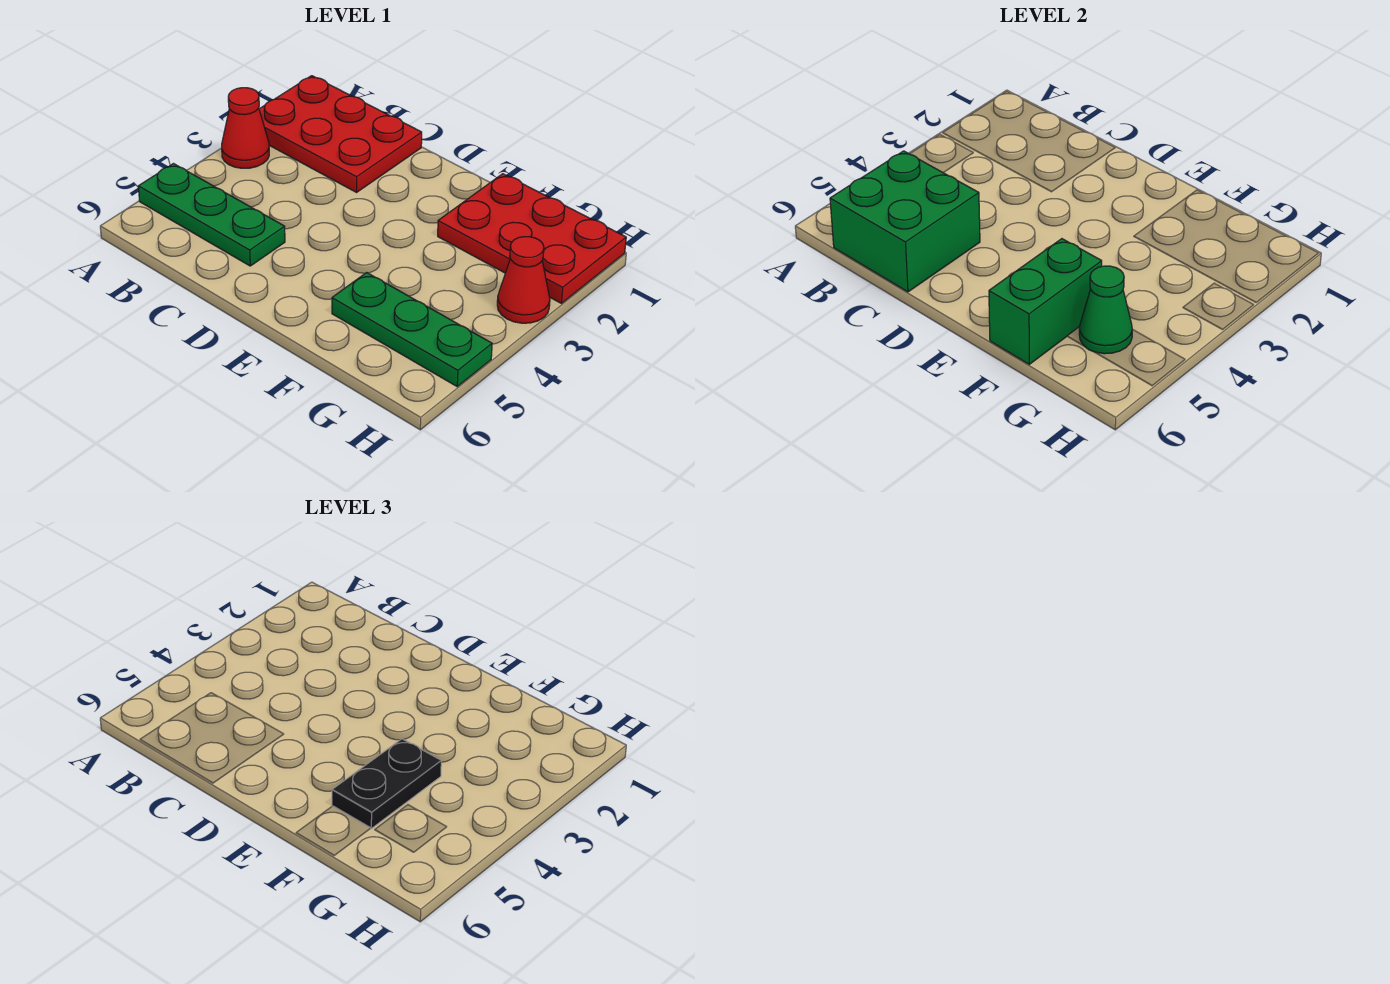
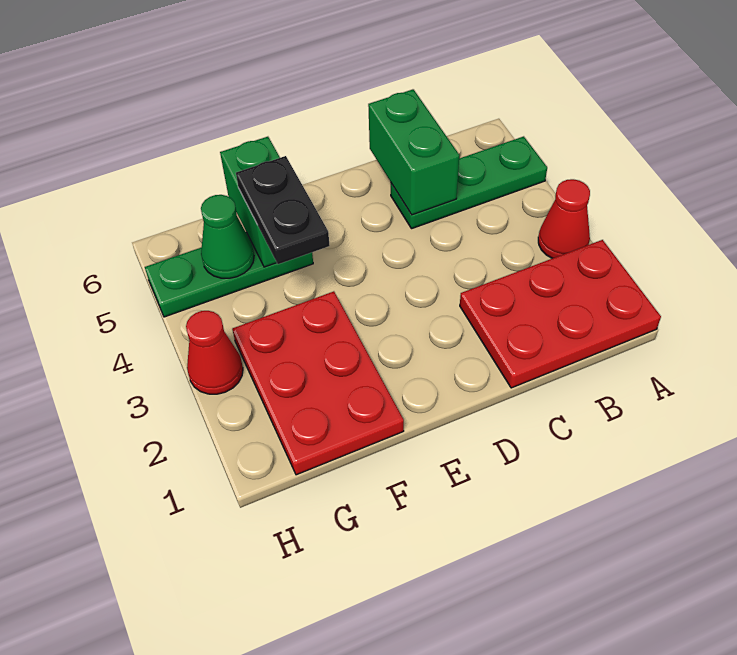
green 2x2 brick [830,151,980,292] -> green 1x2 brick [368,89,459,215]
red 2x3 plate [438,174,626,303] -> red 2x3 plate turned to [232,291,404,475]

